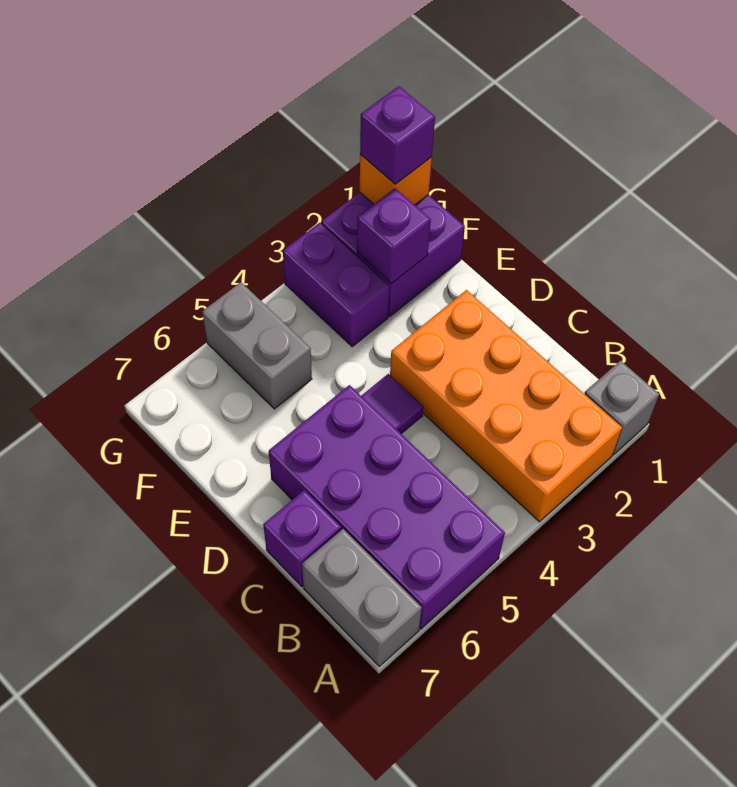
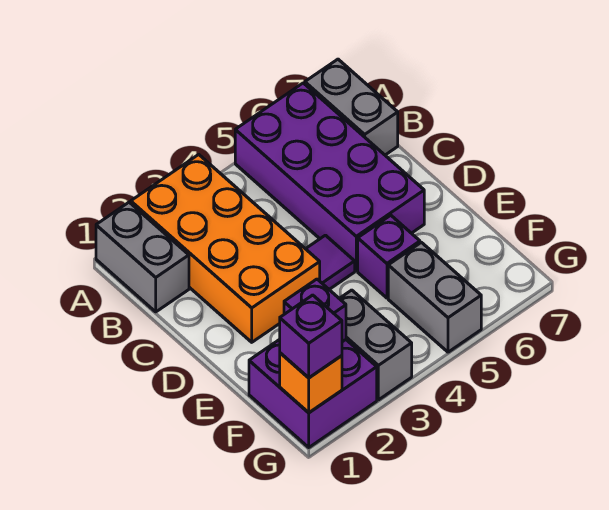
grey 1x1 brick [585,361,659,455] -> grey 1x2 brick [96,202,189,312]
purple 1x1 brick [263,490,341,587] -> purple 1x1 brick moved to [358,215,420,298]
purple 1x2 brick [283,223,390,347] -> grey 1x2 brick [339,290,412,400]

